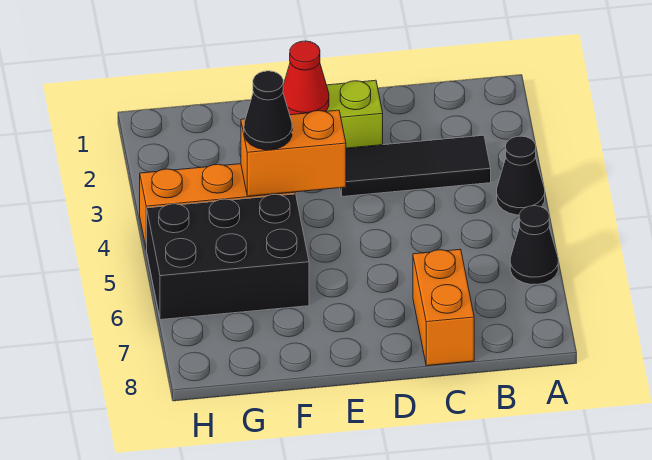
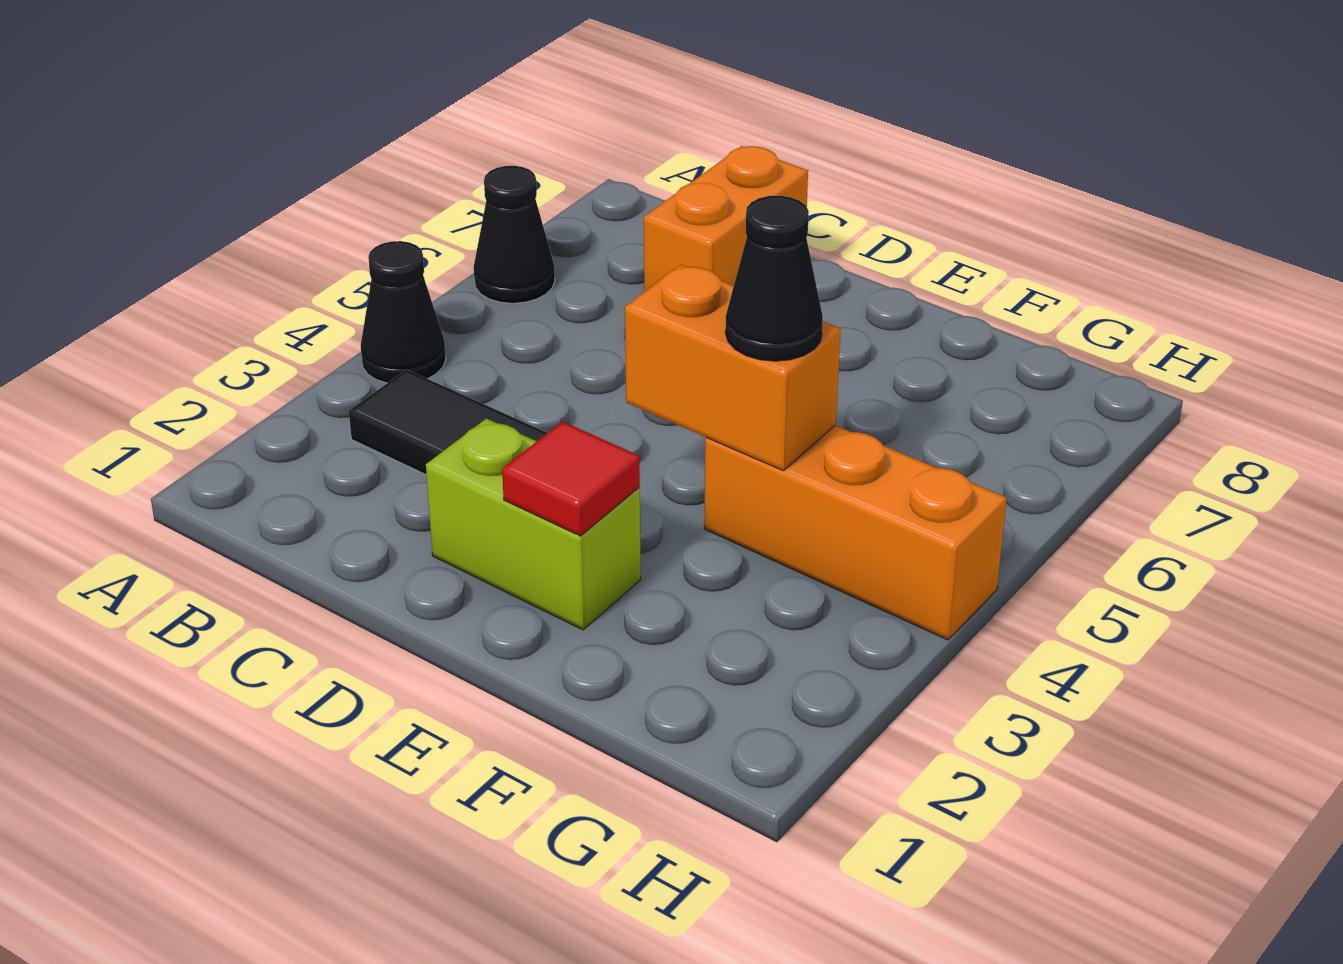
red 1x1 cone [283,41,329,115] -> red 1x1 tile [502,422,640,536]
black 2x3 brick [147,194,309,320] -> none

